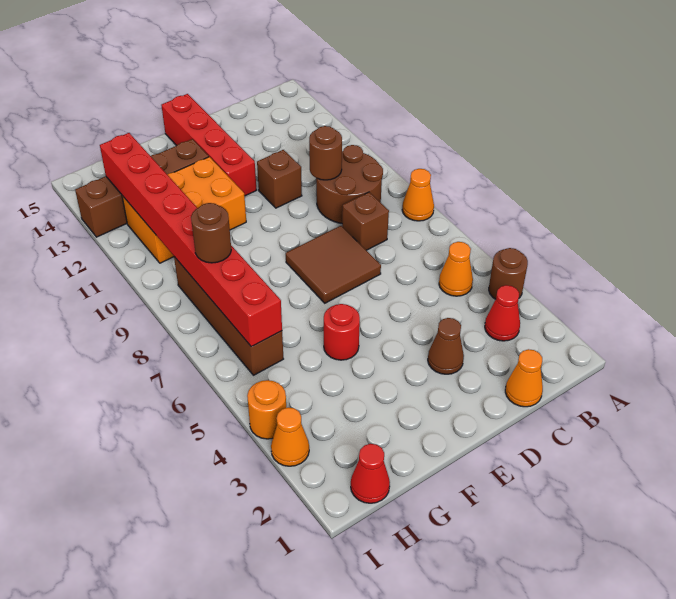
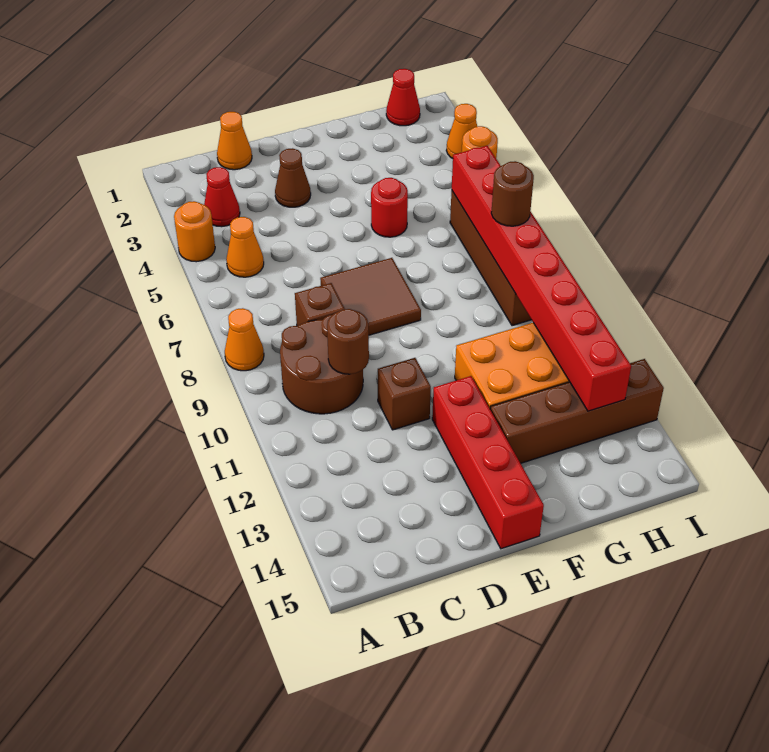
brown 1x1 round brick [489,248,528,299] -> orange 1x1 round brick [174,201,215,262]

